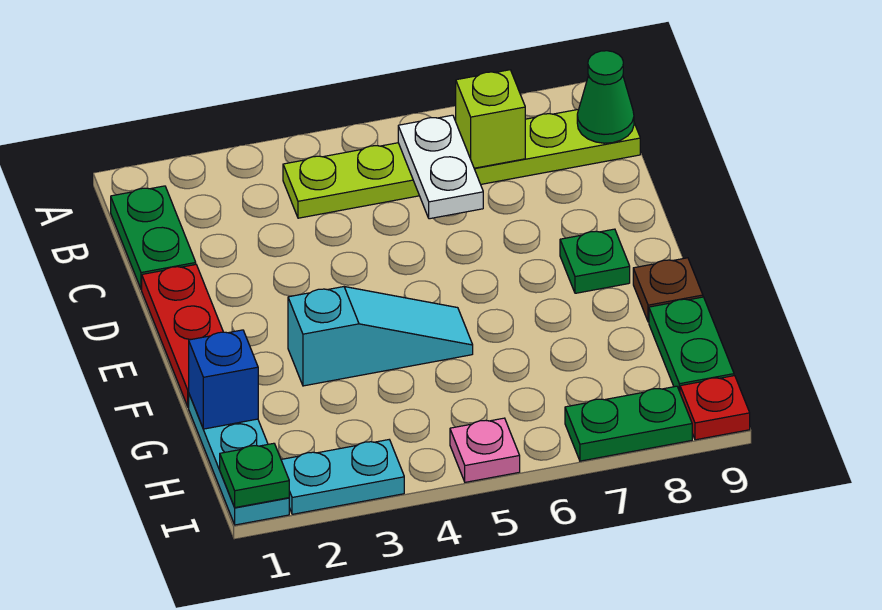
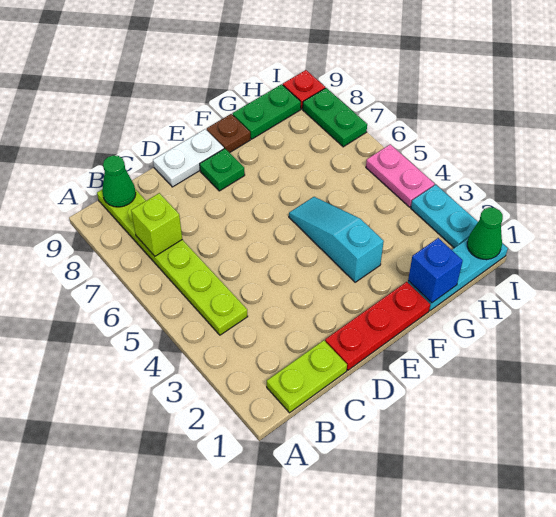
green 1x2 plate [111,186,196,289] -> lime 1x2 plate [267,340,347,413]
white 1x2 plate [398,115,483,219] -> white 1x2 plate moved to [153,129,224,187]
green 1x1 plate [220,443,289,508] -> green 1x1 cone [467,207,503,260]
pink 1x1 plate [450,418,520,482] -> pink 1x2 plate [366,144,435,207]

